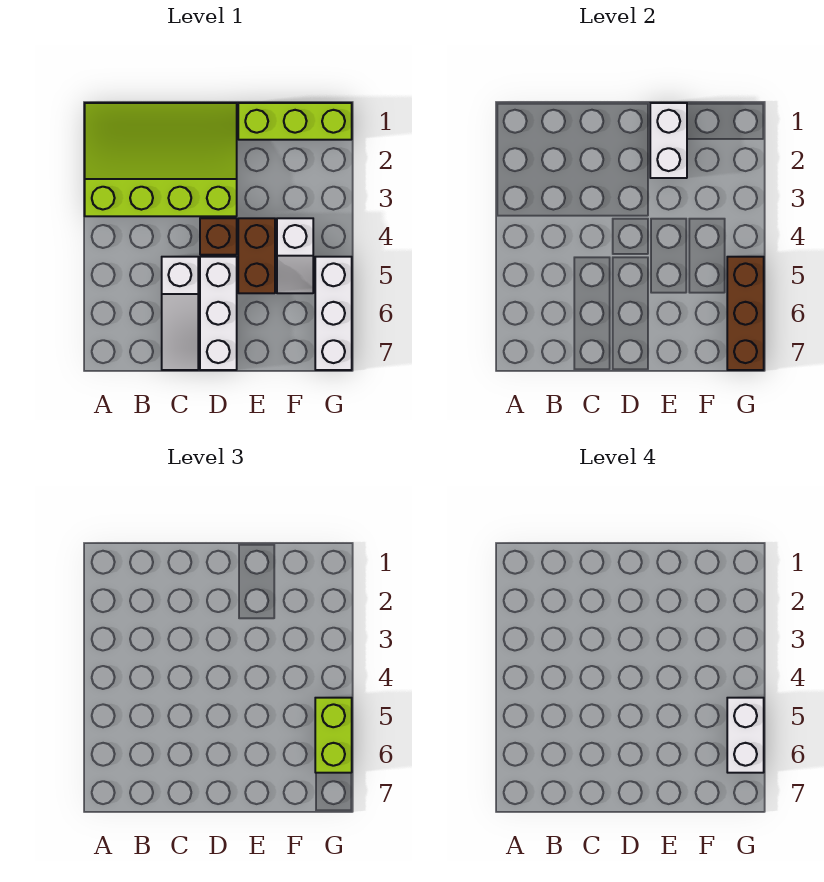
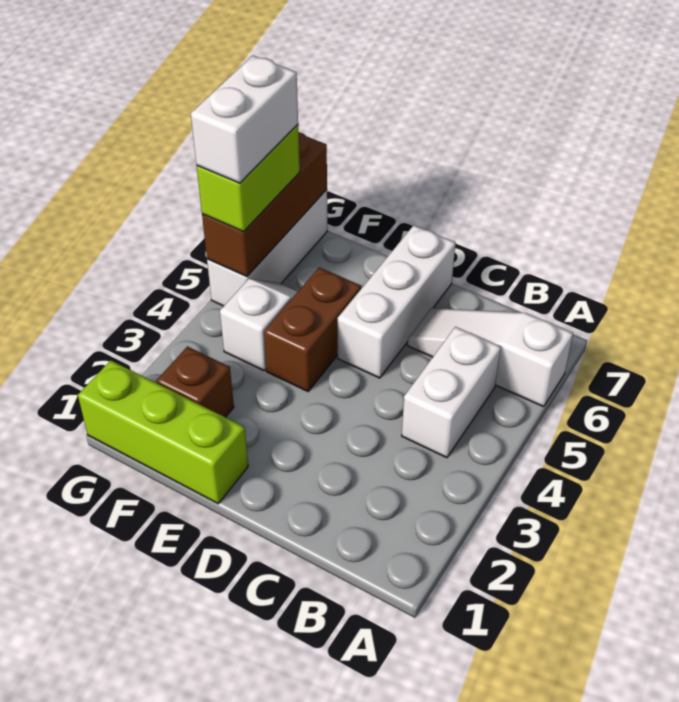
lime 3x4 slope [85,103,237,216] -> none
white 1x3 slope [162,257,198,370] -> white 1x3 slope turned to [407,308,573,407]
brown 1x1 brick [200,218,237,255] -> brown 1x1 brick moved to [157,346,234,417]
white 1x2 brick [650,103,687,178] -> white 1x2 brick moved to [402,327,501,458]

